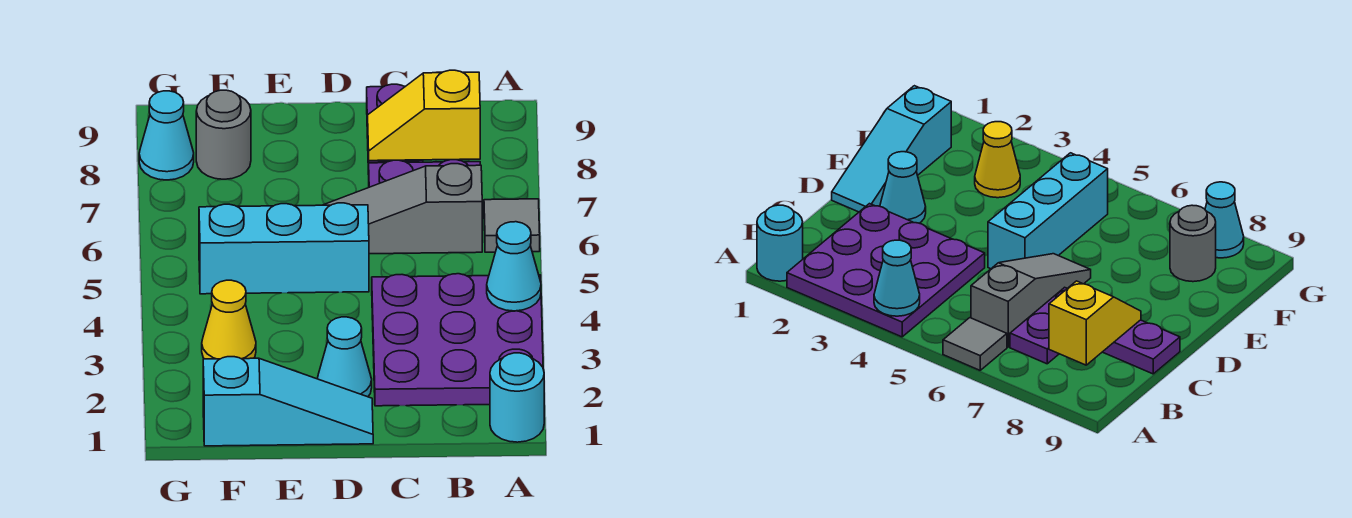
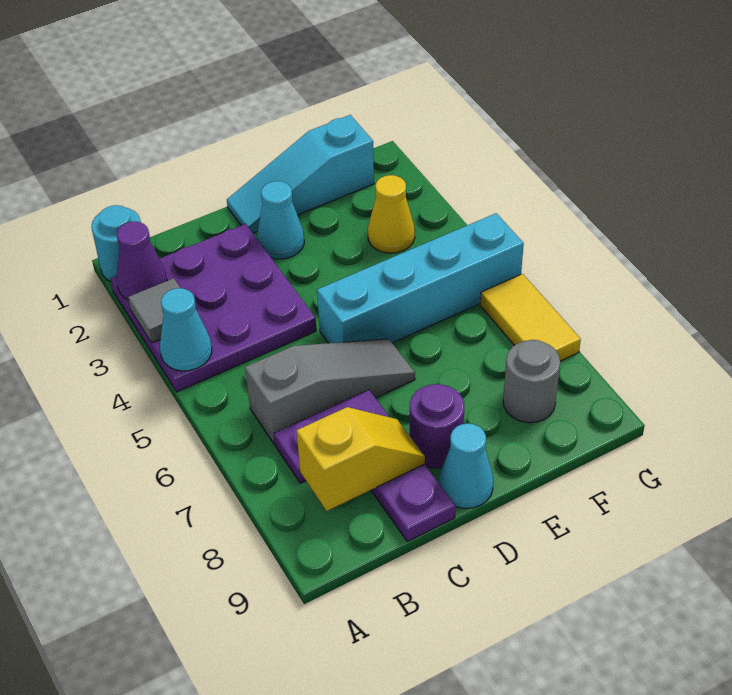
none -> purple 1x1 cone [117,222,167,300]
grey 1x1 tile [484,199,540,252] -> grey 1x1 tile moved to [128,278,180,343]
cyan 1x3 brick [199,203,369,294] -> cyan 1x4 brick [317,213,524,343]
none -> purple 1x1 round brick [410,384,464,468]
none -> yellow 1x2 tile [480,274,581,361]
cyan 1x1 cone [139,91,194,180] -> cyan 1x1 cone moved to [439,423,493,508]

